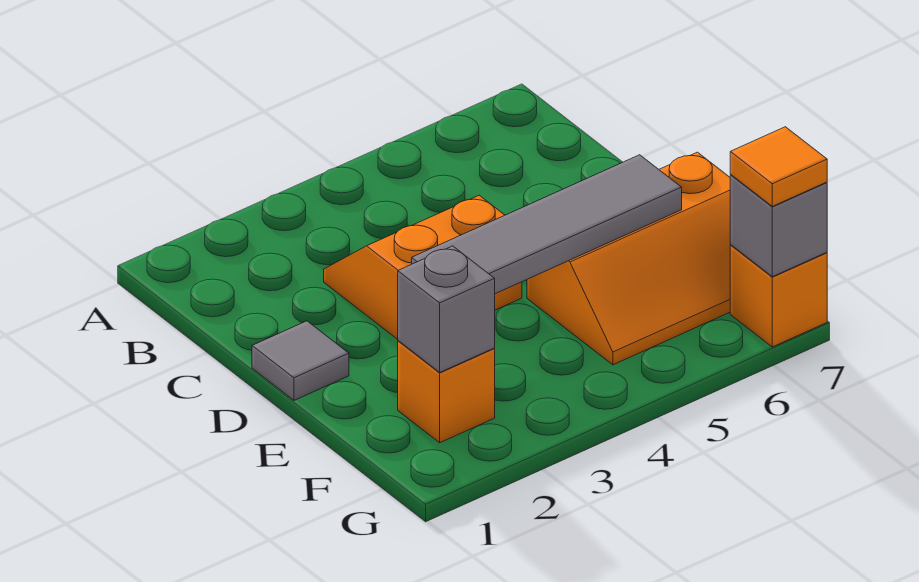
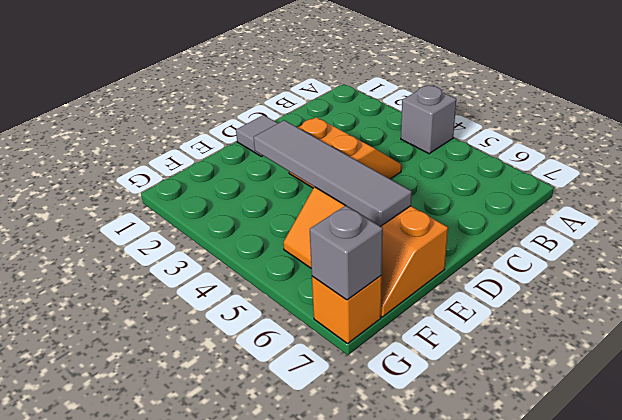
orange 1x1 brick [398,341,495,443] -> none
grey 1x1 brick [398,246,495,372] -> grey 1x1 brick moved to [401,86,456,154]
orange 1x1 tile [730,127,827,206] -> none

